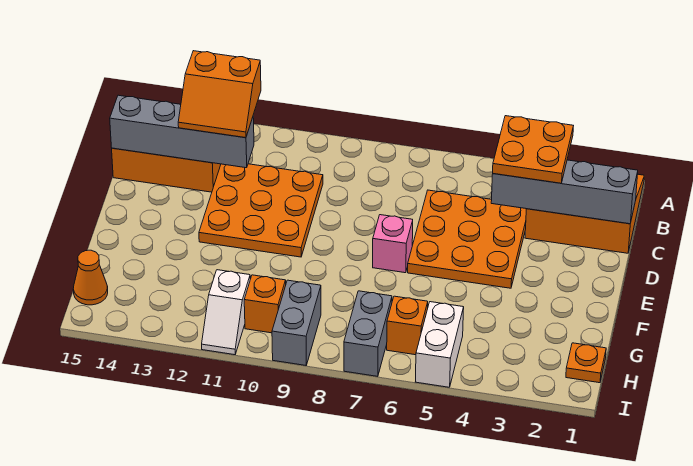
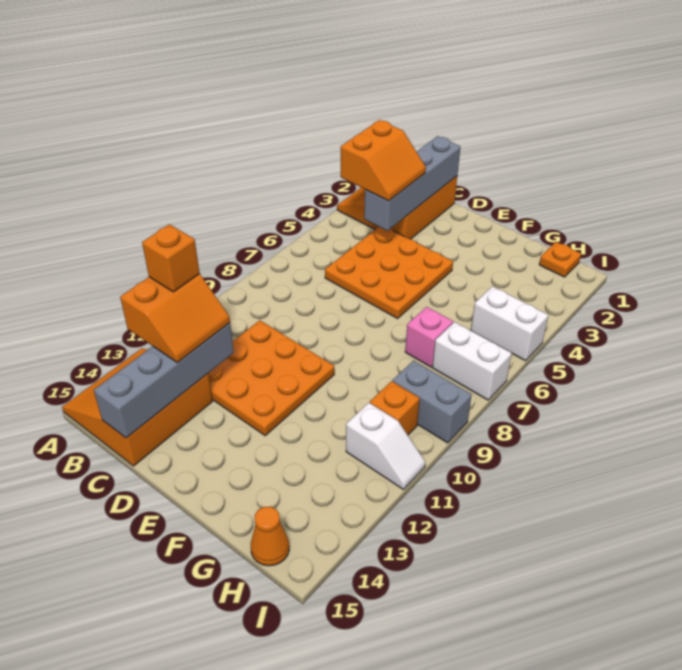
orange 2x2 plate [493,116,573,183] -> orange 2x2 slope [341,120,426,201]
pink 1x1 brick [373,215,413,273] -> pink 1x1 brick moved to [405,307,453,367]
orange 1x1 brick [387,296,428,355] -> orange 1x1 brick moved to [142,224,200,292]
grey 1x2 brick [344,291,392,376] -> white 1x2 brick [433,322,512,400]

